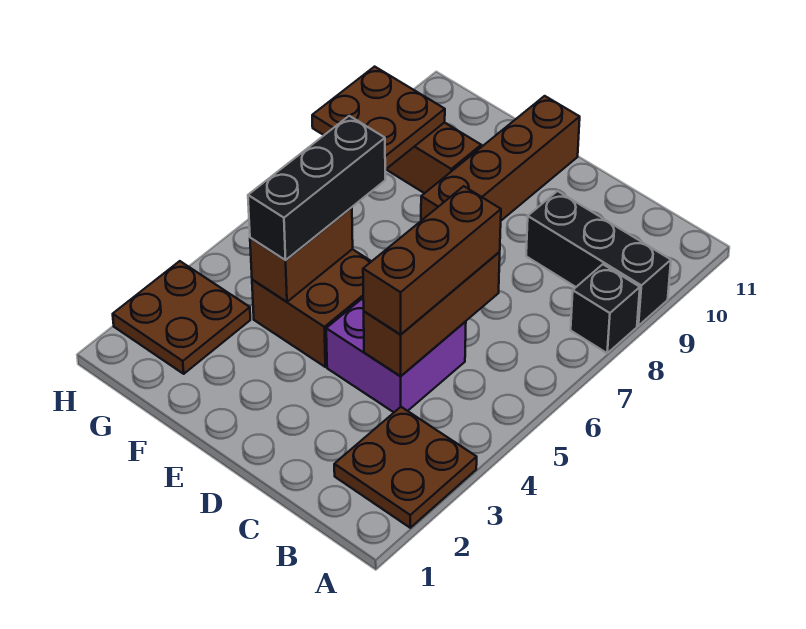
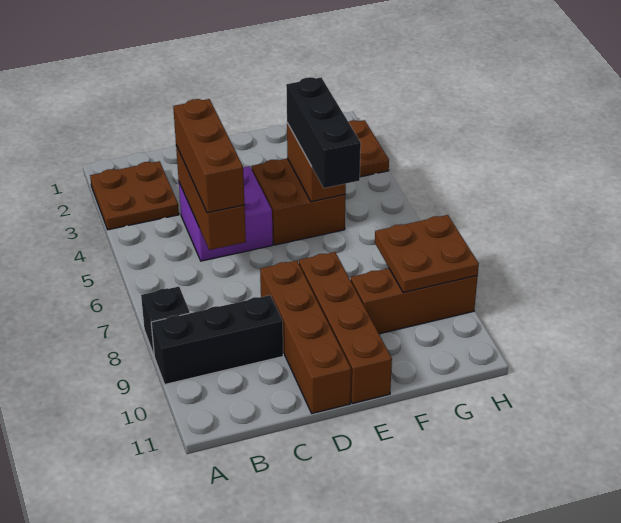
none -> brown 1x4 brick [260,260,351,413]

